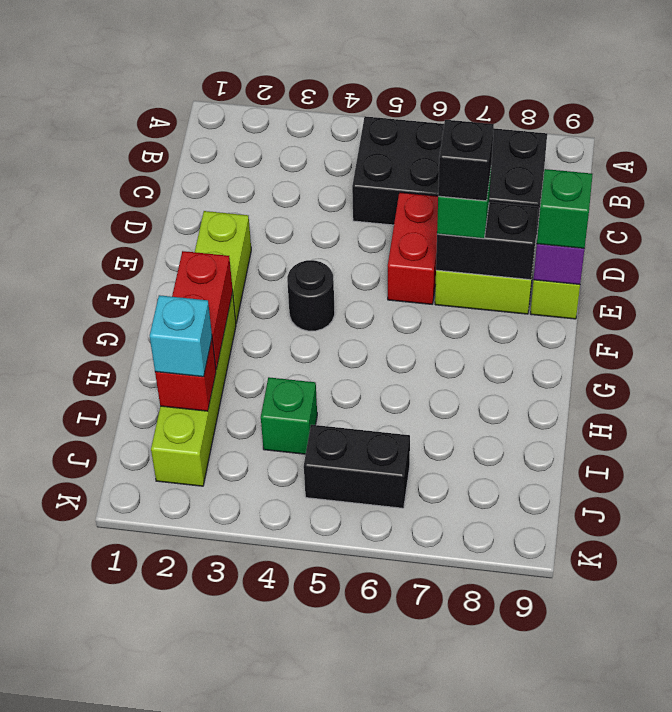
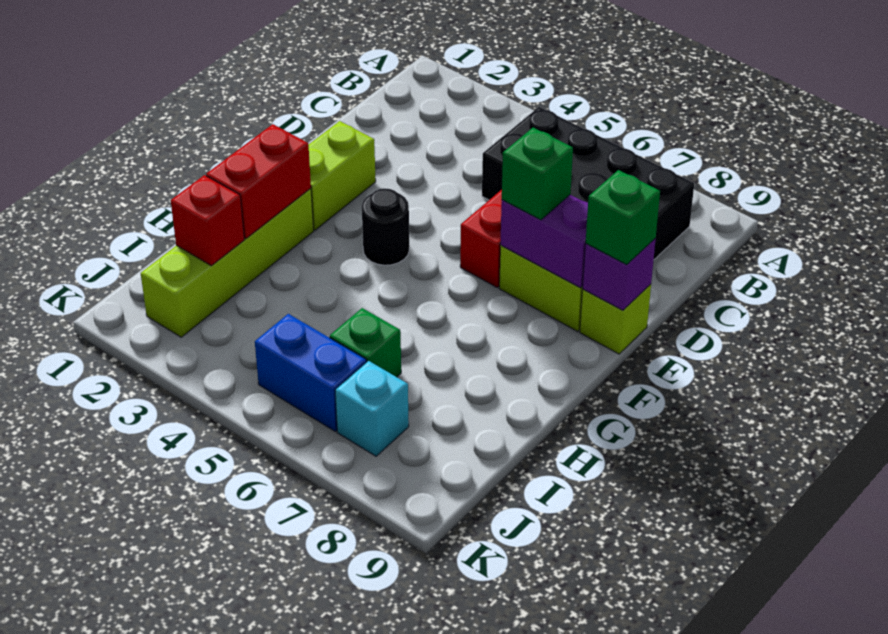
black 1x2 brick [436,202,538,280] -> purple 1x2 brick [500,195,588,288]
black 1x1 brick [438,120,494,201] -> none
cyan 1x1 brick [150,295,212,377] -> cyan 1x1 brick moved to [335,361,409,456]
green 1x1 brick [261,377,317,454] -> green 1x1 brick moved to [330,308,401,377]
black 1x2 brick [304,425,410,508] -> blue 1x2 brick [255,314,367,431]

